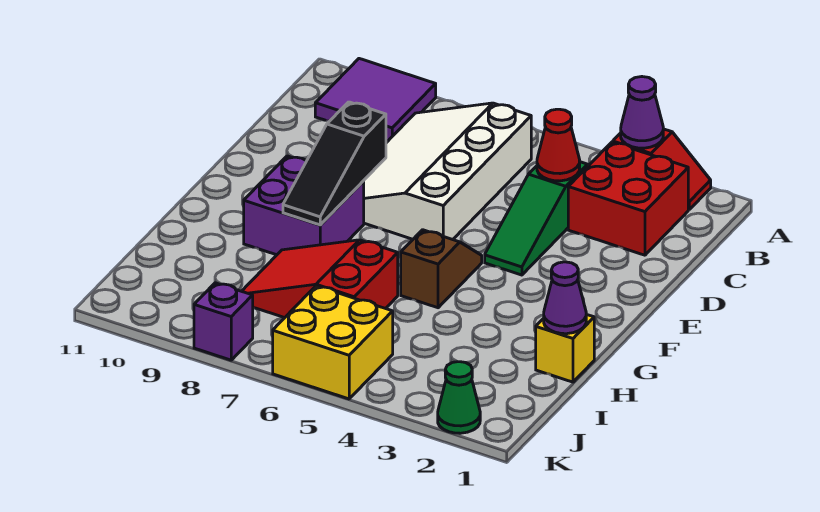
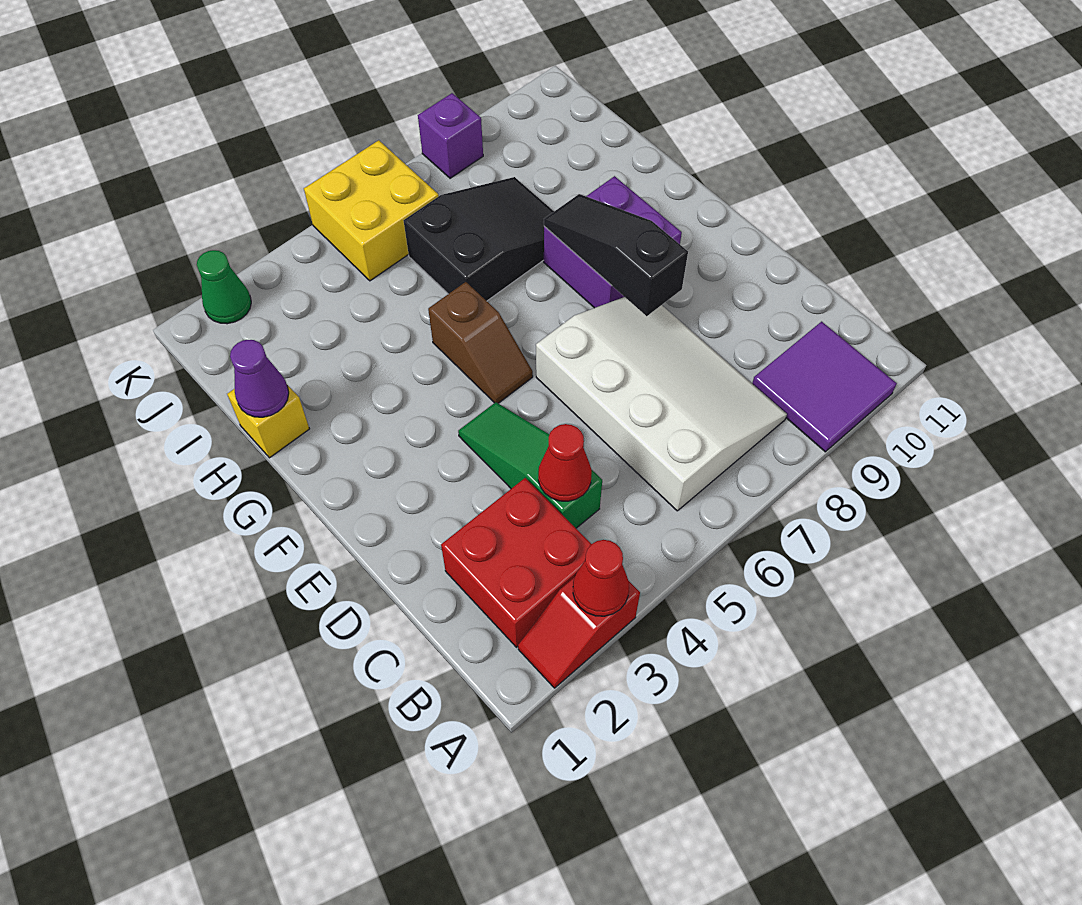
purple 1x1 cone [621,77,663,148] -> red 1x1 cone [573,540,629,616]
red 2x3 slope [242,240,398,318] -> black 2x3 slope [404,177,554,301]

